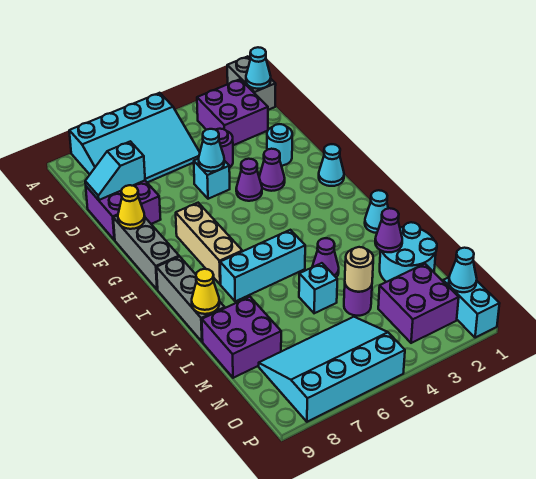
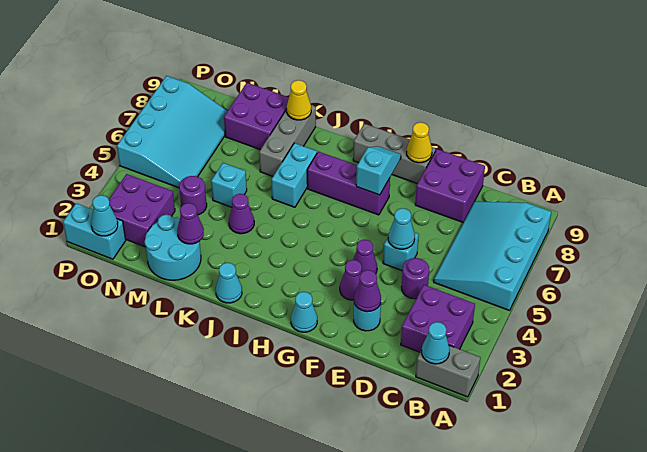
cyan 1x2 slope [85,141,145,200] -> cyan 1x2 slope moved to [356,146,401,195]
none -> purple 1x1 cone [354,270,381,312]
tan 1x3 brick [176,203,242,284] -> purple 1x3 brick [307,152,390,215]
grey 1x3 brick [157,257,225,342] -> grey 1x3 brick turned to [259,105,316,176]
cyan 1x3 brick [220,230,305,301] -> cyan 1x2 brick [271,143,317,207]
tan 1x1 round brick [345,247,373,292] -> none

